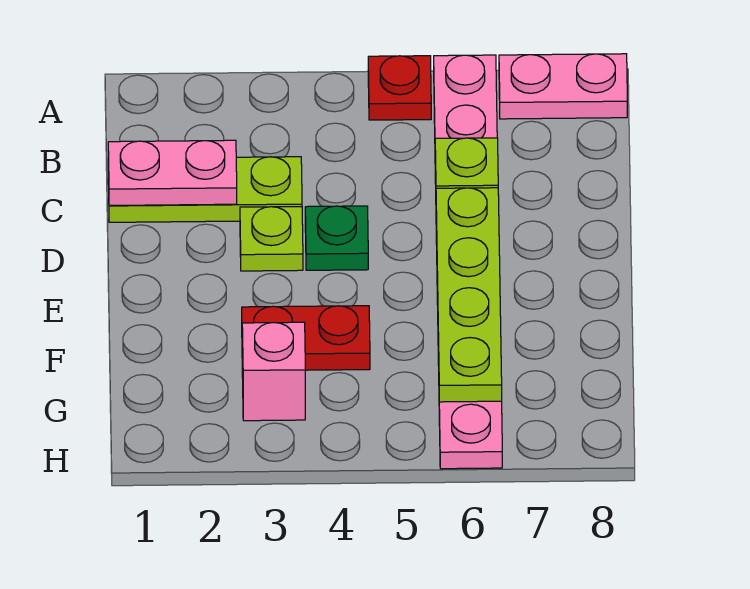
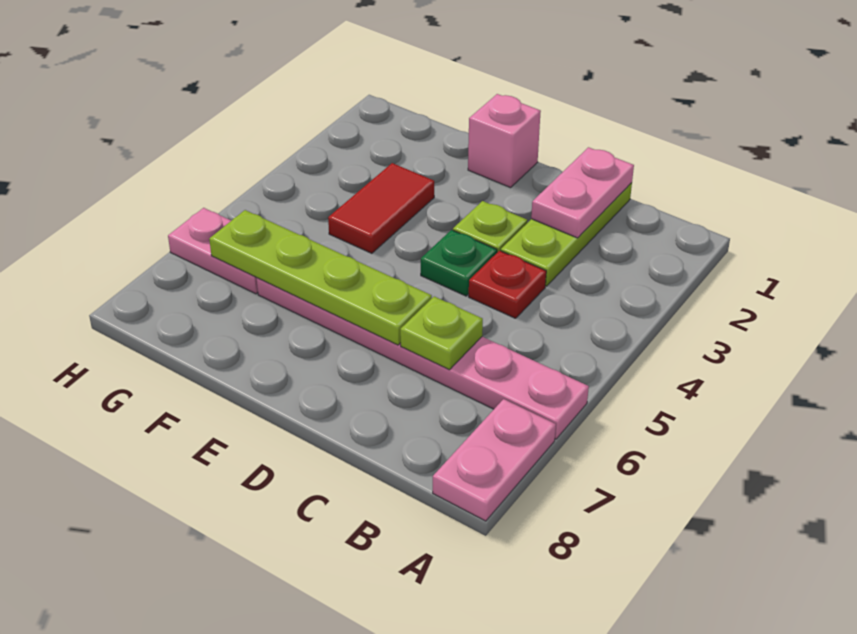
red 1x1 plate [368,56,431,120] -> red 1x1 plate moved to [469,251,546,318]
red 1x2 plate [242,306,370,370] -> red 1x2 tile [328,163,434,253]
pink 1x1 brick [242,322,305,421] -> pink 1x1 brick moved to [468,94,541,188]

